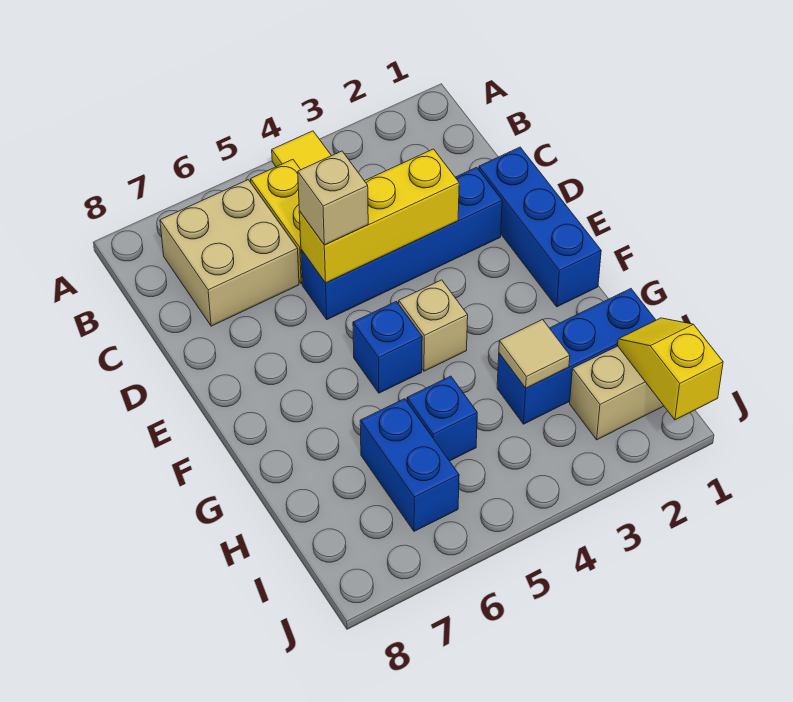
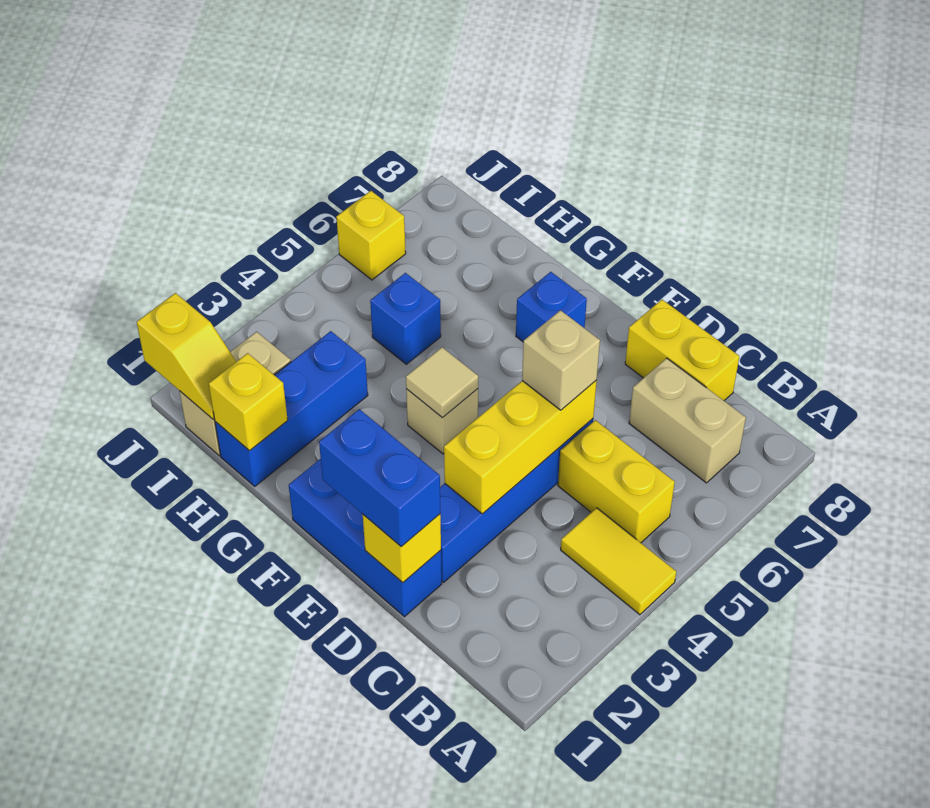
tan 2x2 brick [160,180,299,326] -> tan 1x2 brick [629,358,746,483]
none -> yellow 1x2 brick [625,300,739,400]
none -> yellow 1x1 brick [363,514,441,583]
blue 1x1 brick [353,302,422,393] -> blue 1x1 brick moved to [516,272,587,342]
none -> yellow 1x1 brick [209,353,288,451]
tan 1x1 tile [499,320,570,388] -> tan 1x1 tile moved to [406,347,478,418]
blue 1x2 brick [360,399,459,531] -> blue 1x2 brick moved to [319,409,440,547]
none -> yellow 1x1 brick [336,191,406,280]

